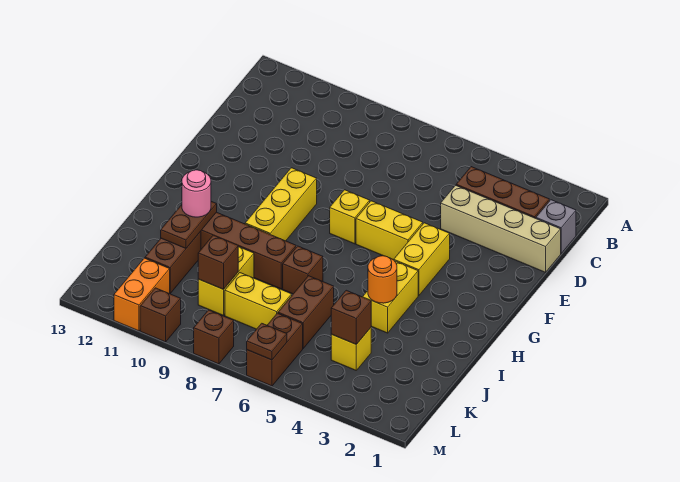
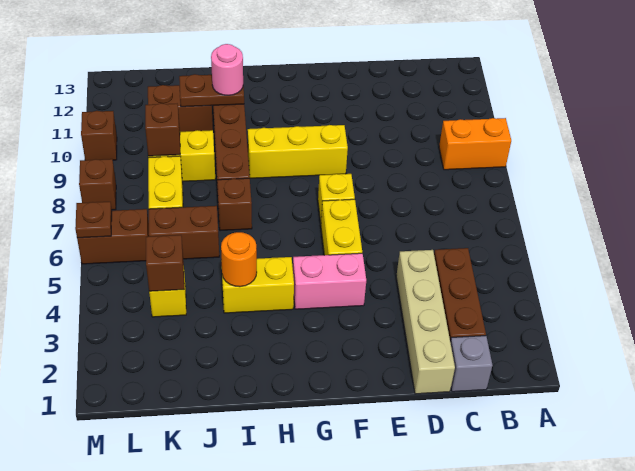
yellow 1x2 brick [394,223,450,296] -> pink 1x2 brick [293,253,366,309]
orange 1x2 brick [114,258,170,331] -> orange 1x2 brick moved to [439,118,511,170]

